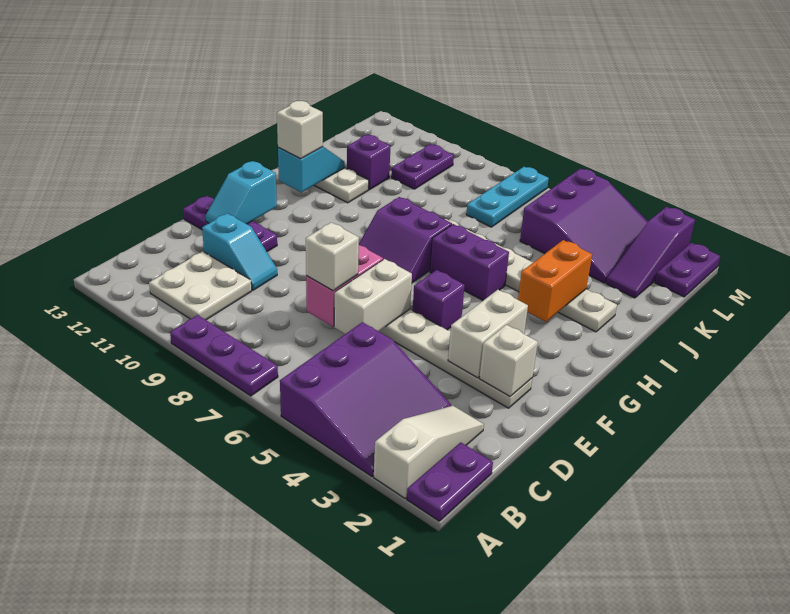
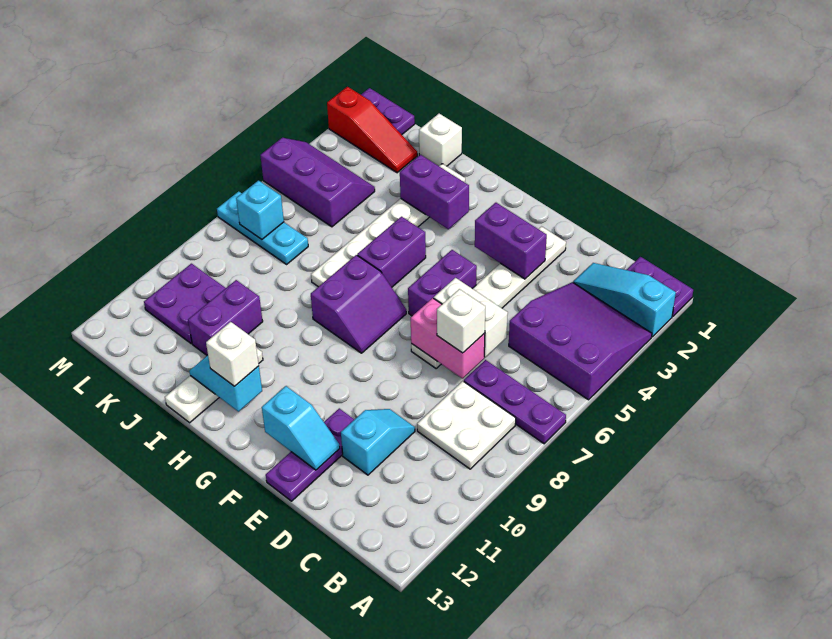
white 1x3 slope [374,406,484,498] -> cyan 1x3 slope [573,263,676,337]
purple 1x3 plate [170,315,278,396] -> purple 1x3 plate turned to [464,360,566,444]
white 2x2 plate [149,251,252,320] -> white 2x2 plate moved to [417,381,516,469]
white 1x1 brick [479,325,538,396] -> white 1x1 brick moved to [419,114,462,166]
white 1x2 brick [448,290,528,378] -> purple 1x2 brick [475,203,547,279]
purple 1x1 brick [413,270,465,330] -> purple 1x2 brick [408,250,477,316]
orange 1x2 brick [518,240,592,322] -> purple 1x2 brick [400,155,469,229]
purple 1x1 brick [347,135,390,190] -> purple 1x2 brick [188,280,263,355]
purple 1x3 slope [606,207,695,298] -> red 1x3 slope [327,87,417,173]
purple 3x3 slope [520,169,648,283] -> purple 2x3 slope [260,138,375,227]
purple 1x2 plate [391,144,454,189] -> purple 2x2 plate [144,264,226,344]
none -> cyan 1x1 brick [236,181,284,239]

